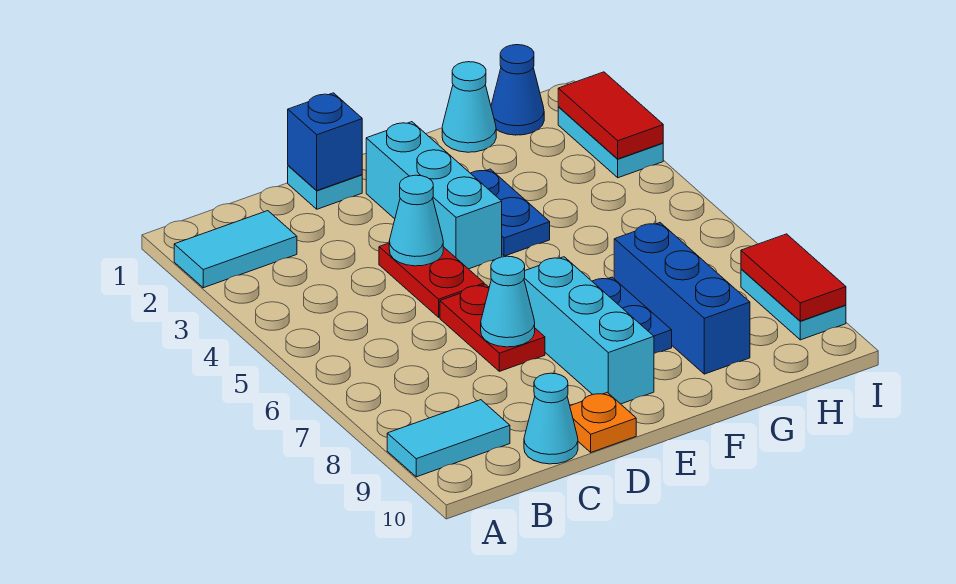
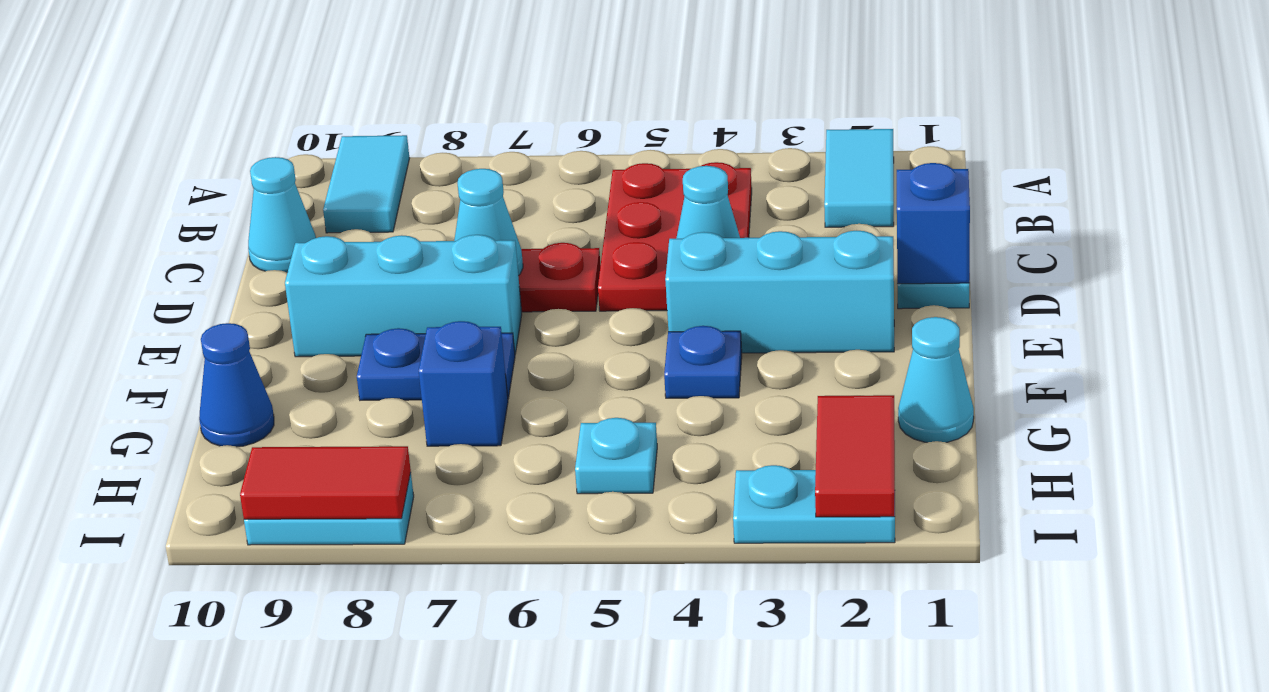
red 1x2 plate [379,243,484,317] -> red 2x3 plate [598,162,752,311]
orange 1x1 plate [570,392,636,452] -> none
blue 1x2 plate [471,169,550,256] -> blue 1x1 plate [664,326,742,398]
blue 1x3 brick [614,223,750,374] -> blue 1x1 brick [419,321,508,446]
blue 1x1 cone [491,45,544,135] -> blue 1x1 cone moved to [199,323,274,447]
none -> cyan 1x1 plate [575,418,657,494]
red 1x2 tile [558,72,663,159] -> red 1x2 tile turned to [815,395,895,517]

